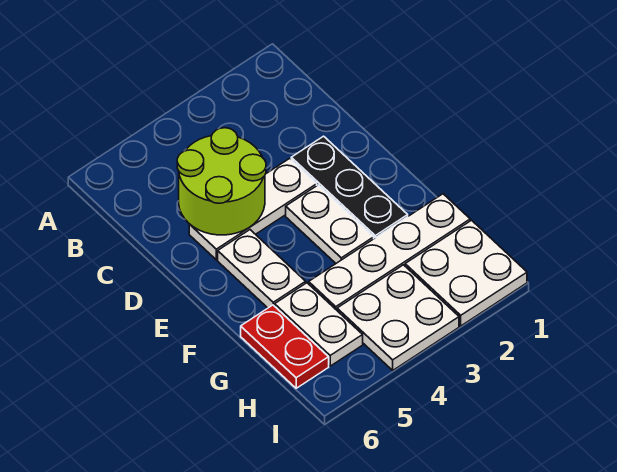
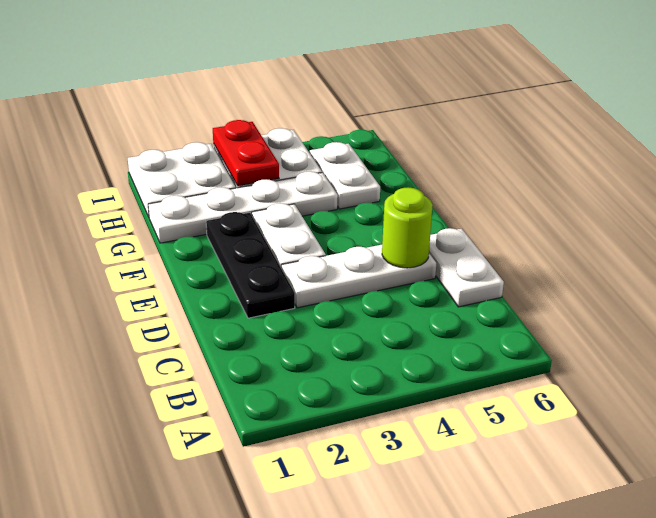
lime 2x2 round brick [177,128,266,235] -> lime 1x1 round brick [382,187,433,268]
white 1x2 plate [218,230,306,308] -> white 1x2 plate moved to [429,228,504,307]
red 1x2 plate [241,305,329,388] -> red 1x2 plate moved to [213,120,279,186]

